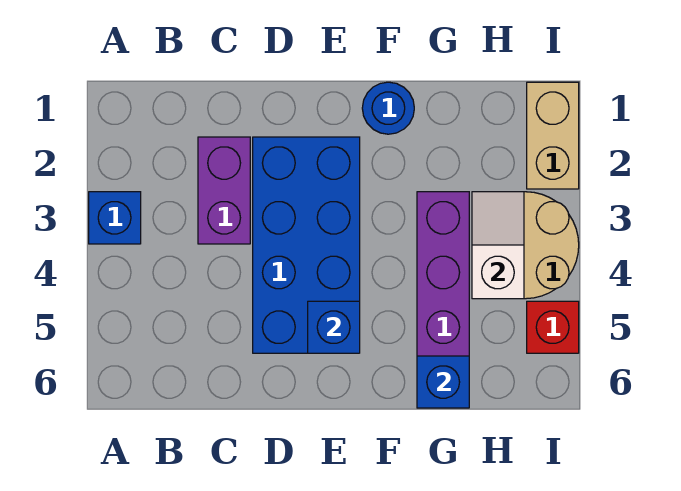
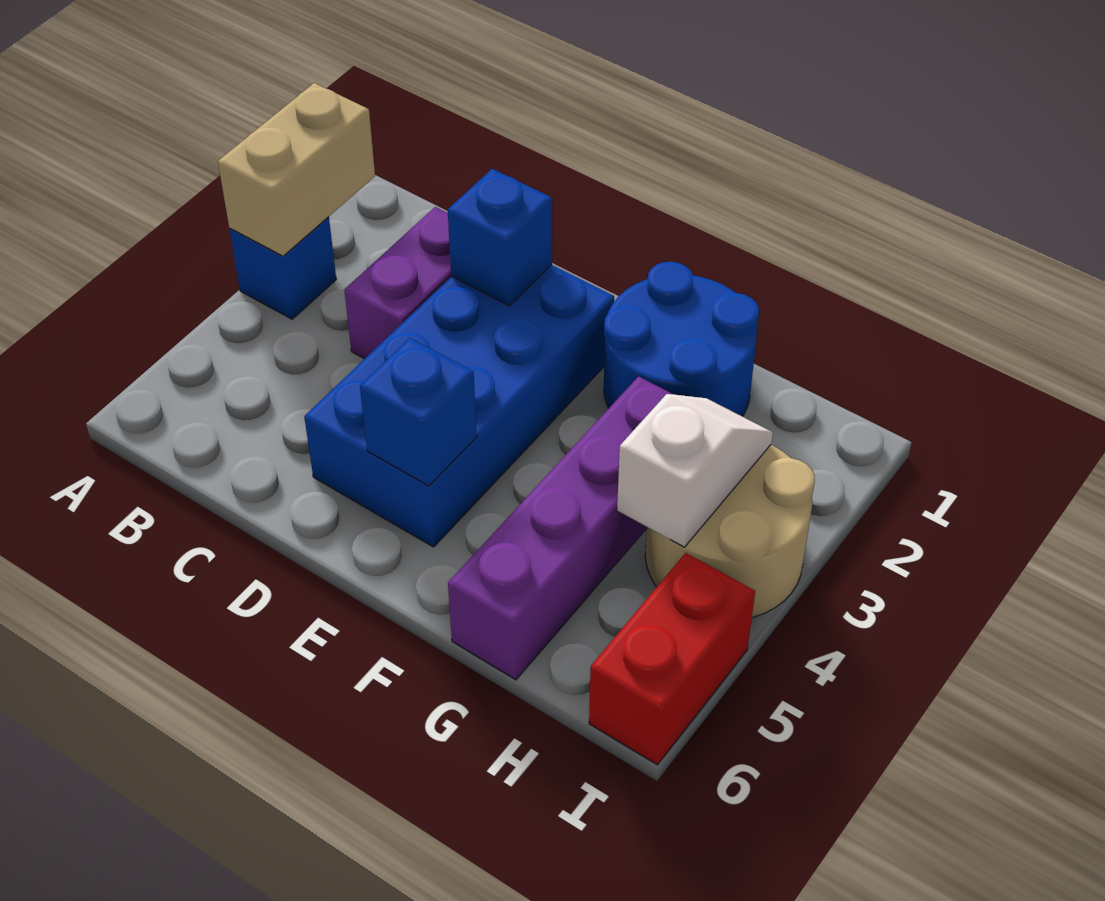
blue 1x1 round brick [362,82,414,134] -> blue 2x2 round brick [604,262,759,416]
blue 1x1 brick [417,356,469,408] -> blue 1x1 brick moved to [448,169,552,306]
tan 1x2 brick [527,82,579,189] -> tan 1x2 brick moved to [218,83,375,256]
red 1x1 brick [527,301,579,353] -> red 1x2 brick [589,553,755,765]

